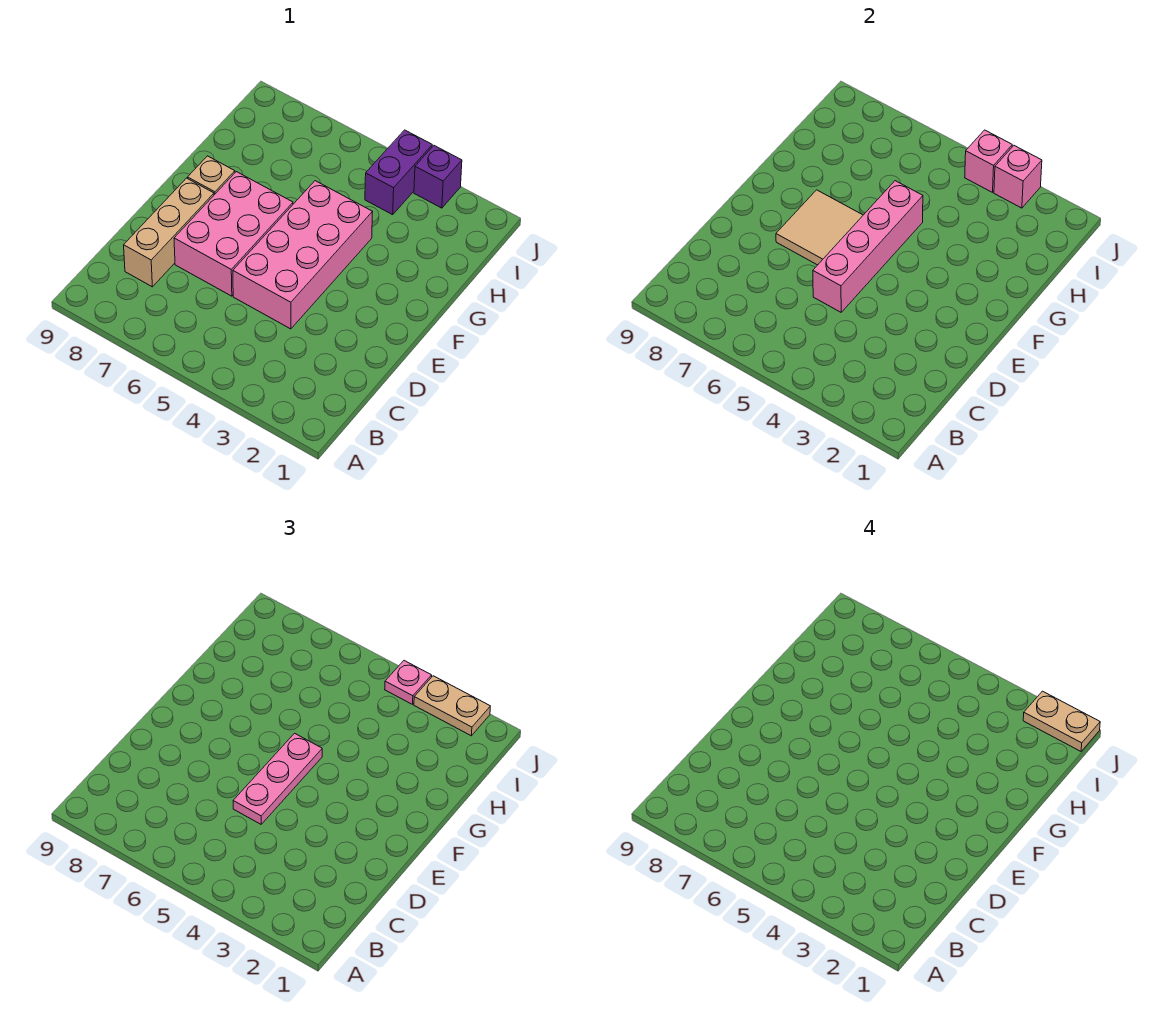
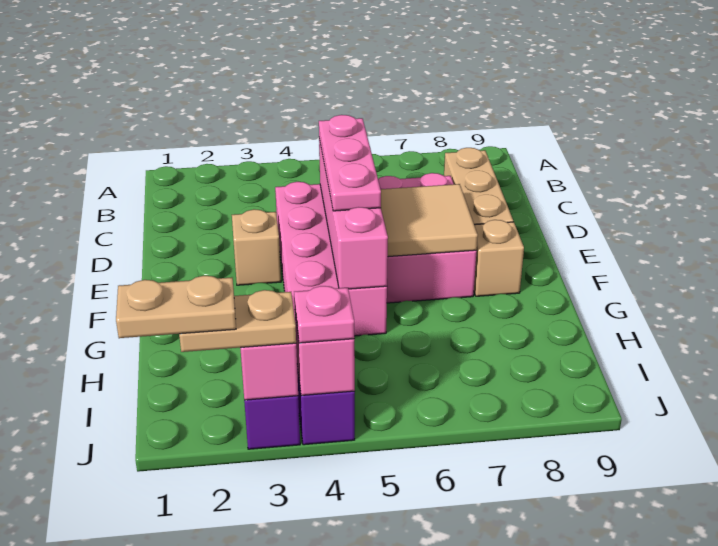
none -> tan 1x1 brick [232,209,281,285]

